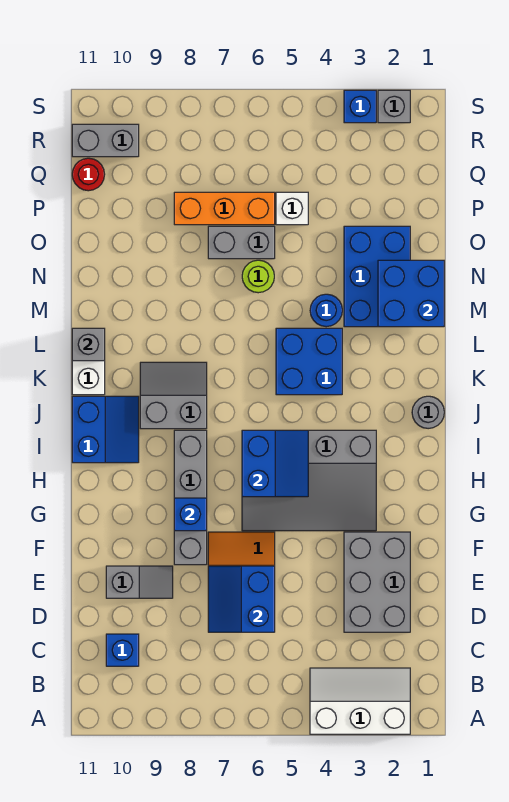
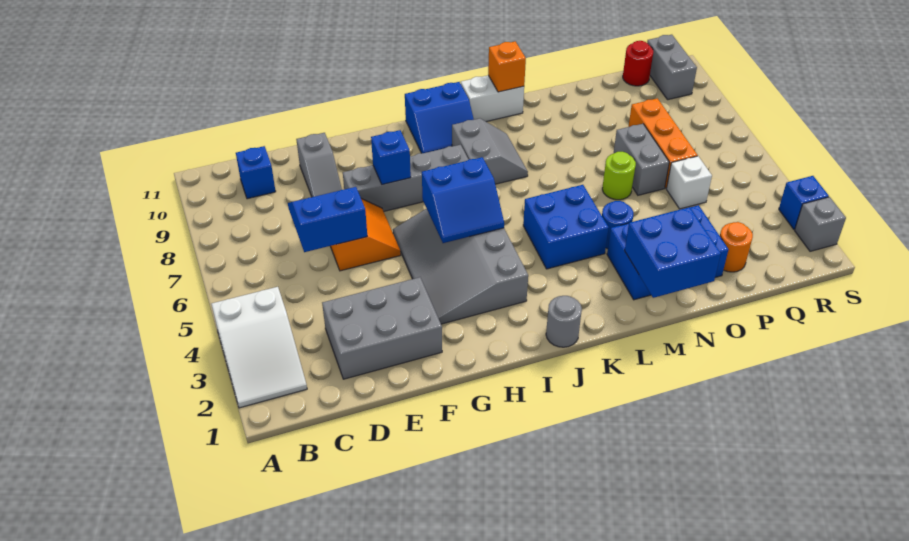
white 2x3 slope [310,668,410,734] -> white 2x3 slope turned to [211,287,307,408]
grey 1x1 brick [72,328,105,361] -> orange 1x1 brick [488,41,526,92]
none -> orange 1x1 round brick [720,222,753,272]

